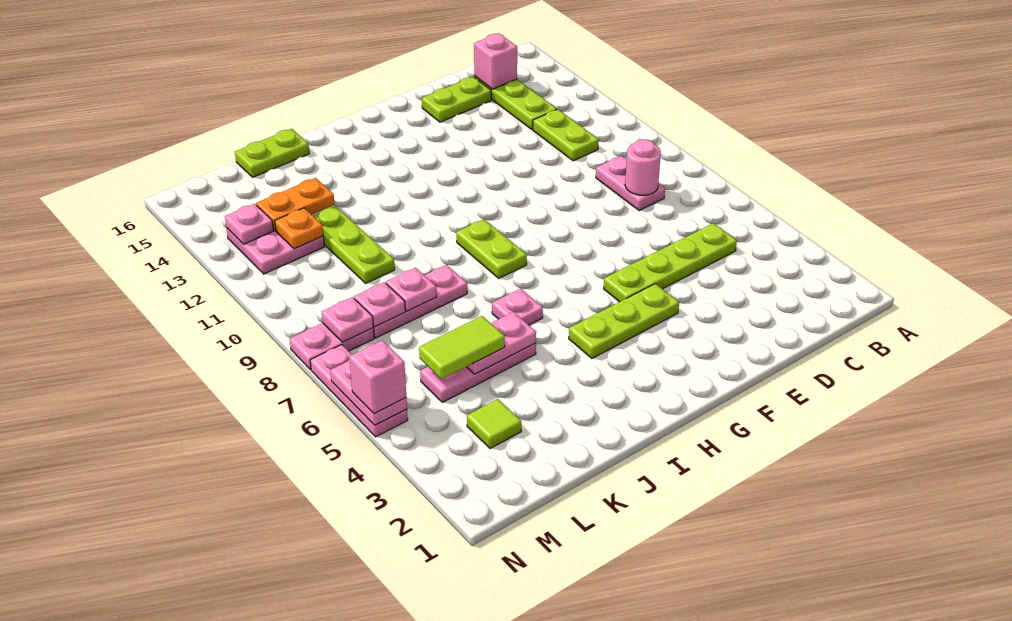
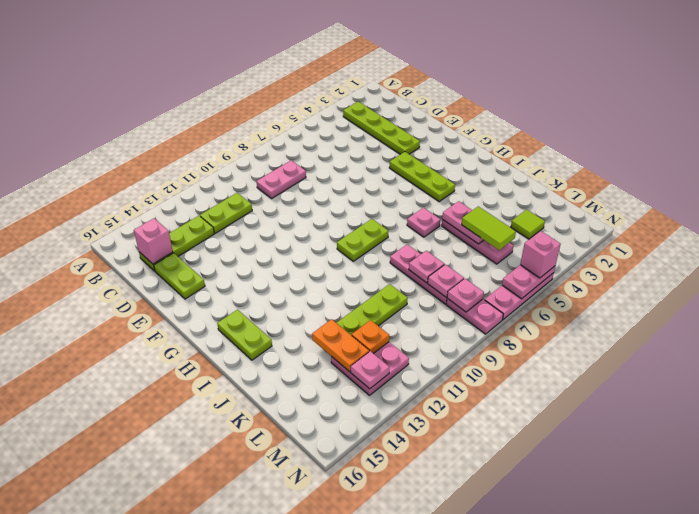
lime 1x4 plate [604,223,737,302] -> lime 1x4 plate moved to [343,102,420,154]
pink 1x1 round brick [625,139,661,195] -> none
lime 1x2 plate [235,129,309,177] -> lime 1x2 plate moved to [217,310,272,360]

